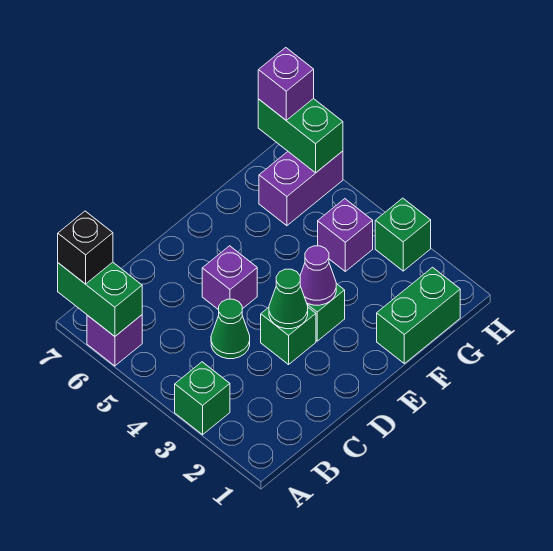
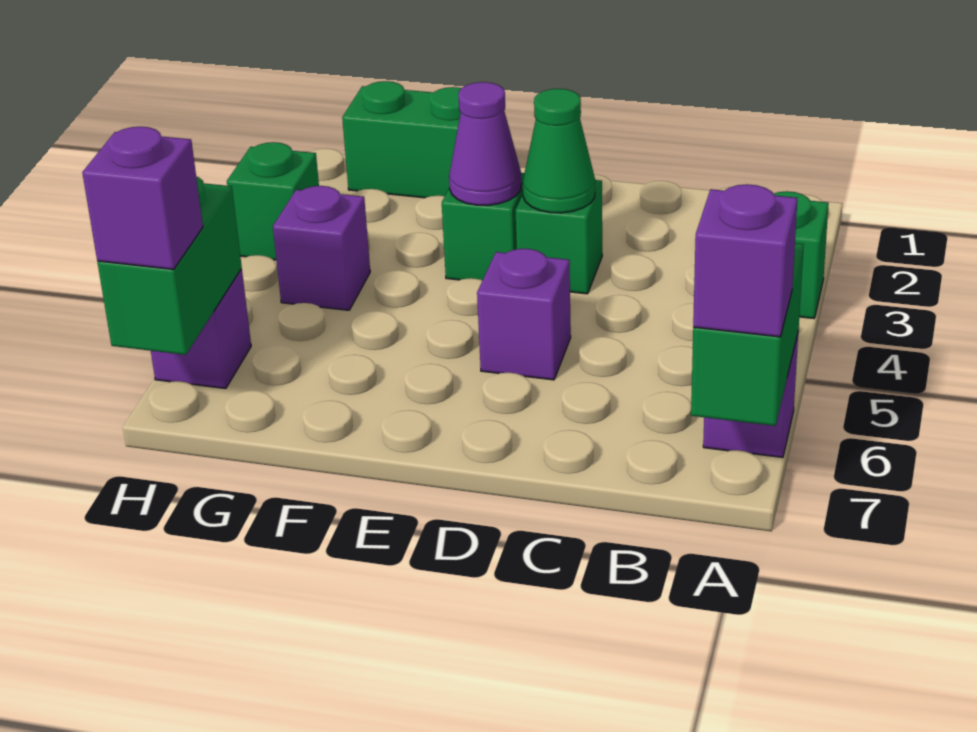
black 1x1 brick [58,211,113,284] -> purple 1x1 brick [693,184,797,337]
green 1x1 cone [211,299,250,359] -> none
purple 1x2 brick [259,151,343,226] -> purple 1x1 brick [151,269,251,389]

